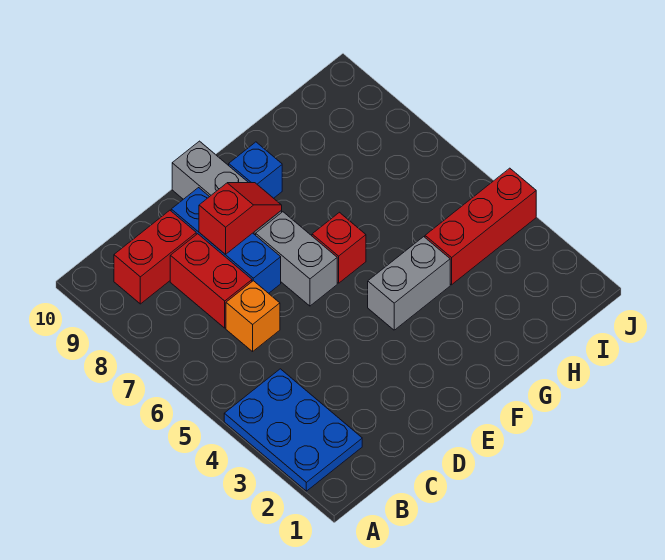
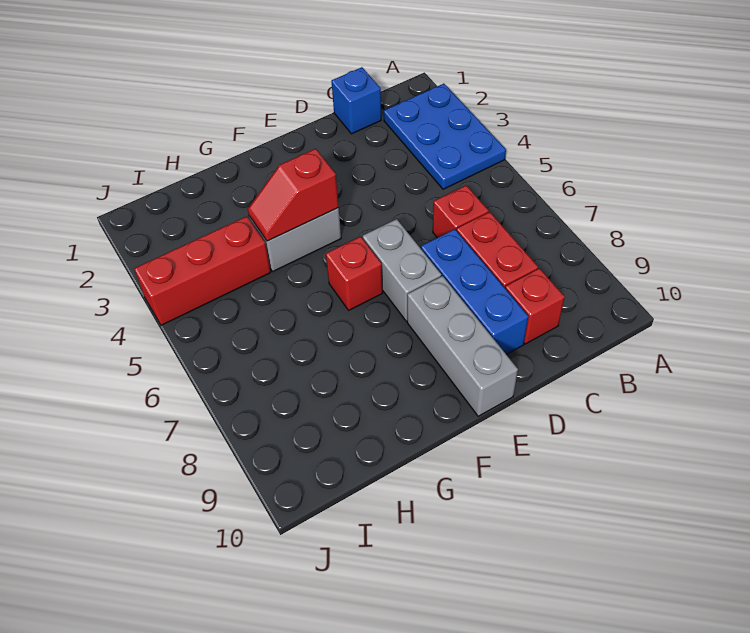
red 1x2 brick [114,210,196,304] -> red 1x1 brick [505,268,565,344]
orange 1x1 brick [226,281,280,352] -> red 1x1 brick [433,185,489,238]
red 1x2 slope [199,182,282,255] -> red 1x2 slope moved to [248,149,339,241]
blue 1x1 brick [229,142,282,198] -> blue 1x1 brick moved to [331,67,381,134]

